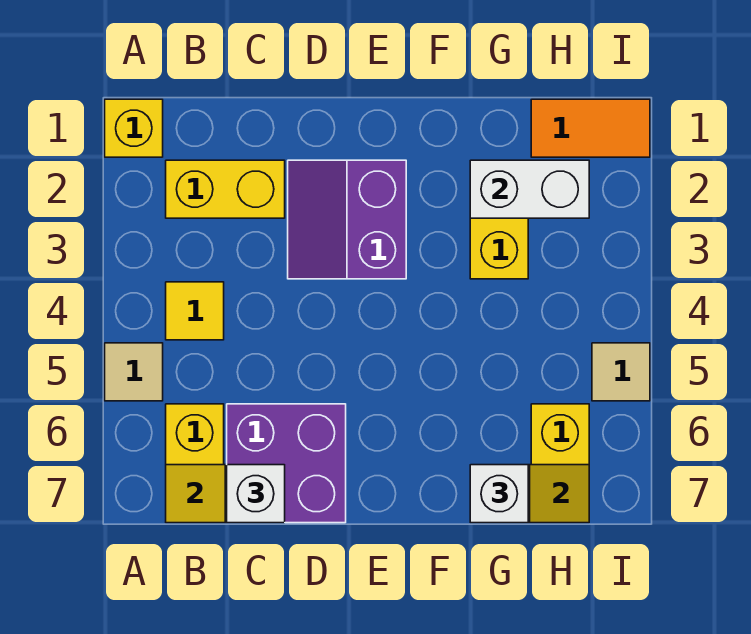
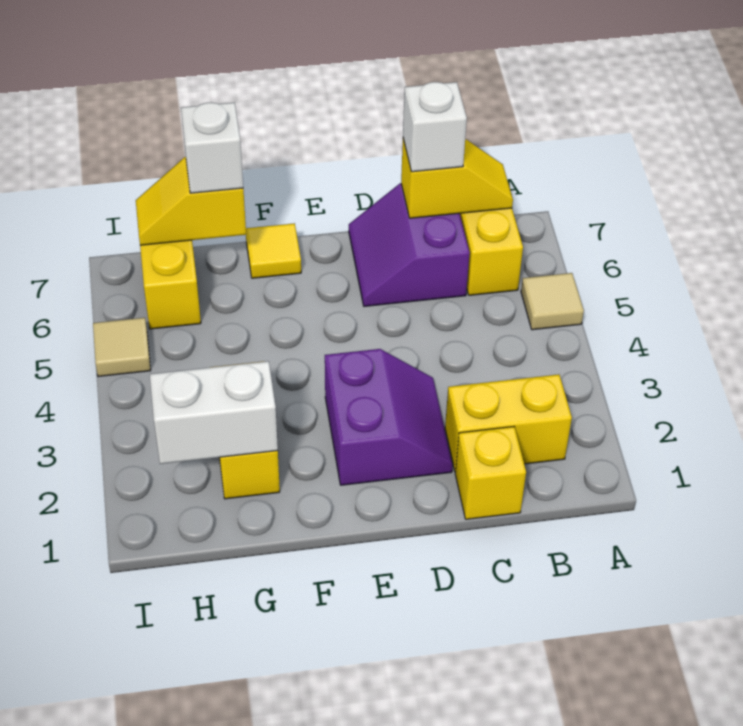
yellow 1x1 brick [105,99,163,157] -> yellow 1x1 brick moved to [455,427,526,519]
yellow 1x1 tile [166,282,224,340] -> yellow 1x1 tile moved to [246,223,301,278]
purple 2x2 brick [227,404,346,523] -> purple 2x2 slope [349,183,470,306]
orange 1x2 tile [531,99,650,157] -> none

